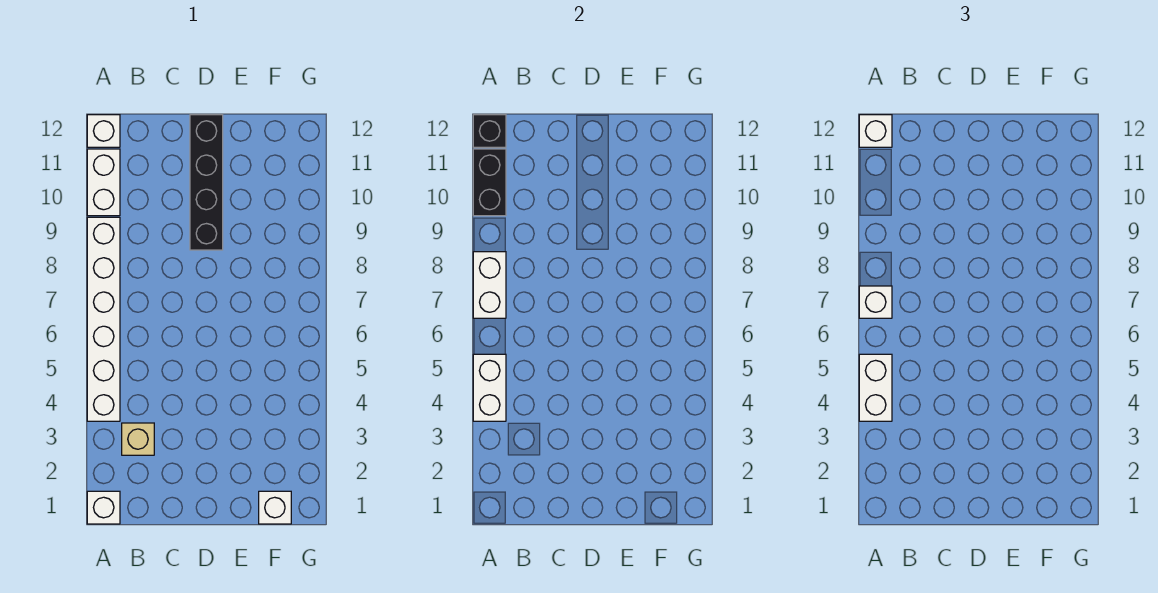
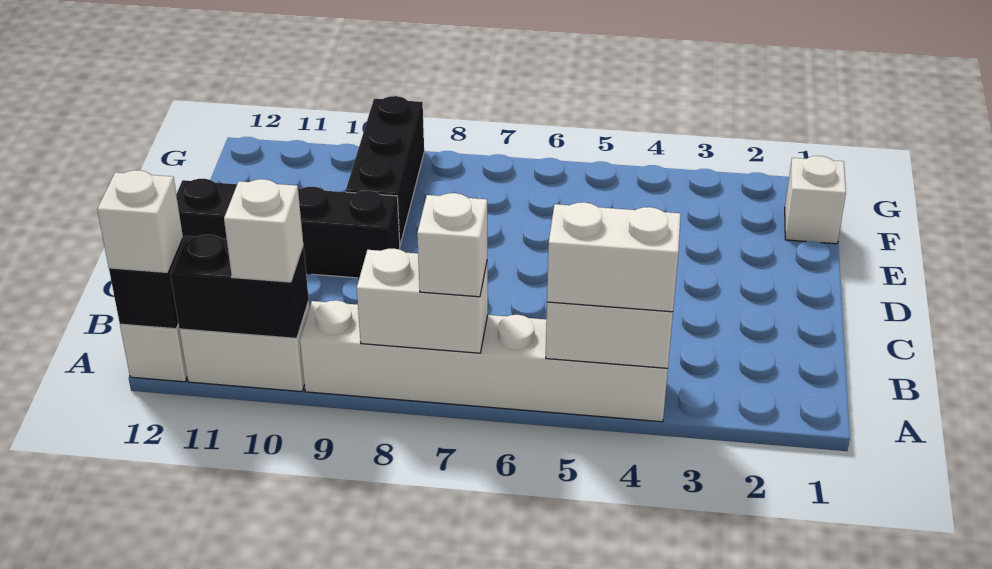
white 1x1 brick [87,491,120,524] -> white 1x1 brick moved to [224,179,303,282]
tan 1x1 brick [122,423,154,455] -> none
none -> black 1x3 brick [346,96,424,244]

